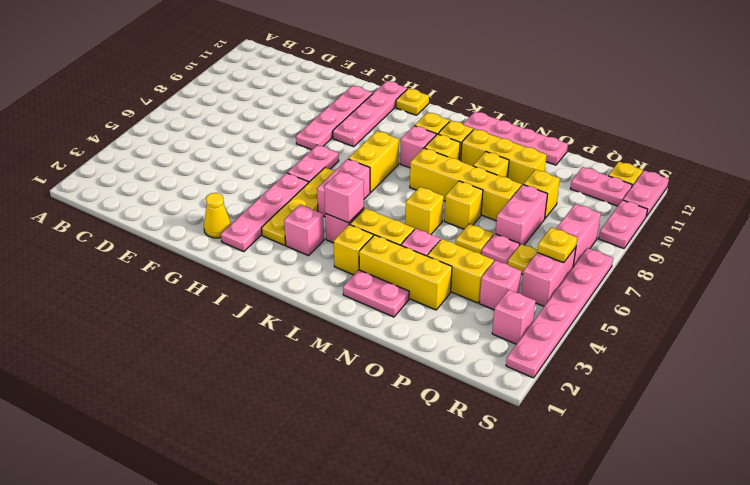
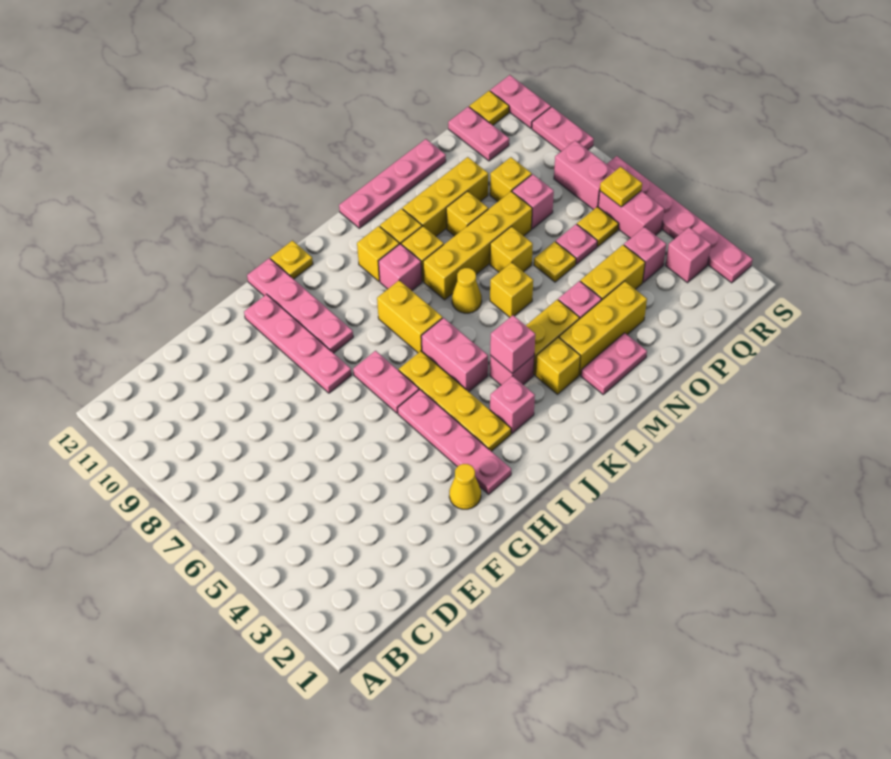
none -> yellow 1x1 cone [452,268,482,313]
pink 1x2 brick [495,185,547,245] -> pink 1x1 brick [512,174,554,229]
pink 1x2 plate [570,167,632,206] -> pink 1x2 plate turned to [448,107,509,161]

